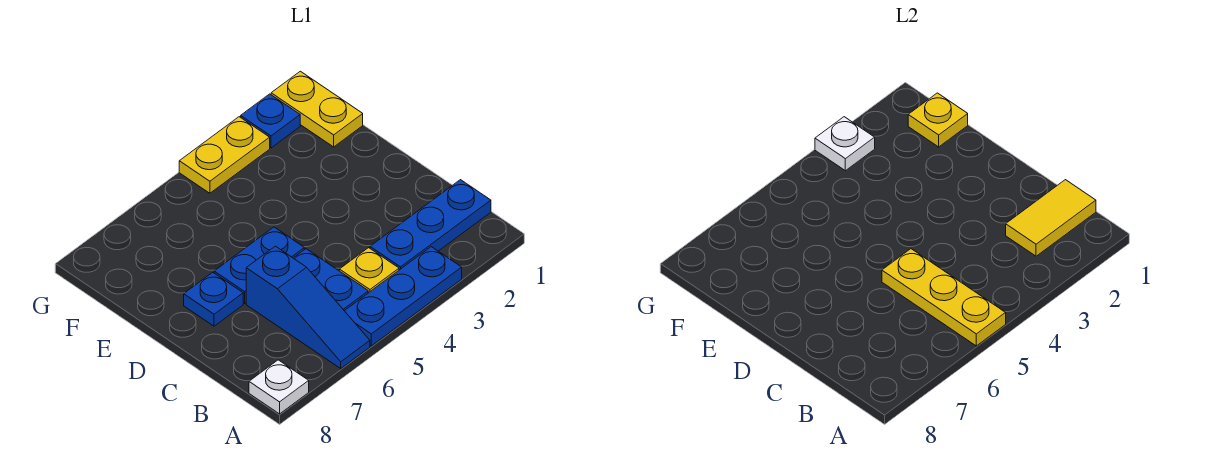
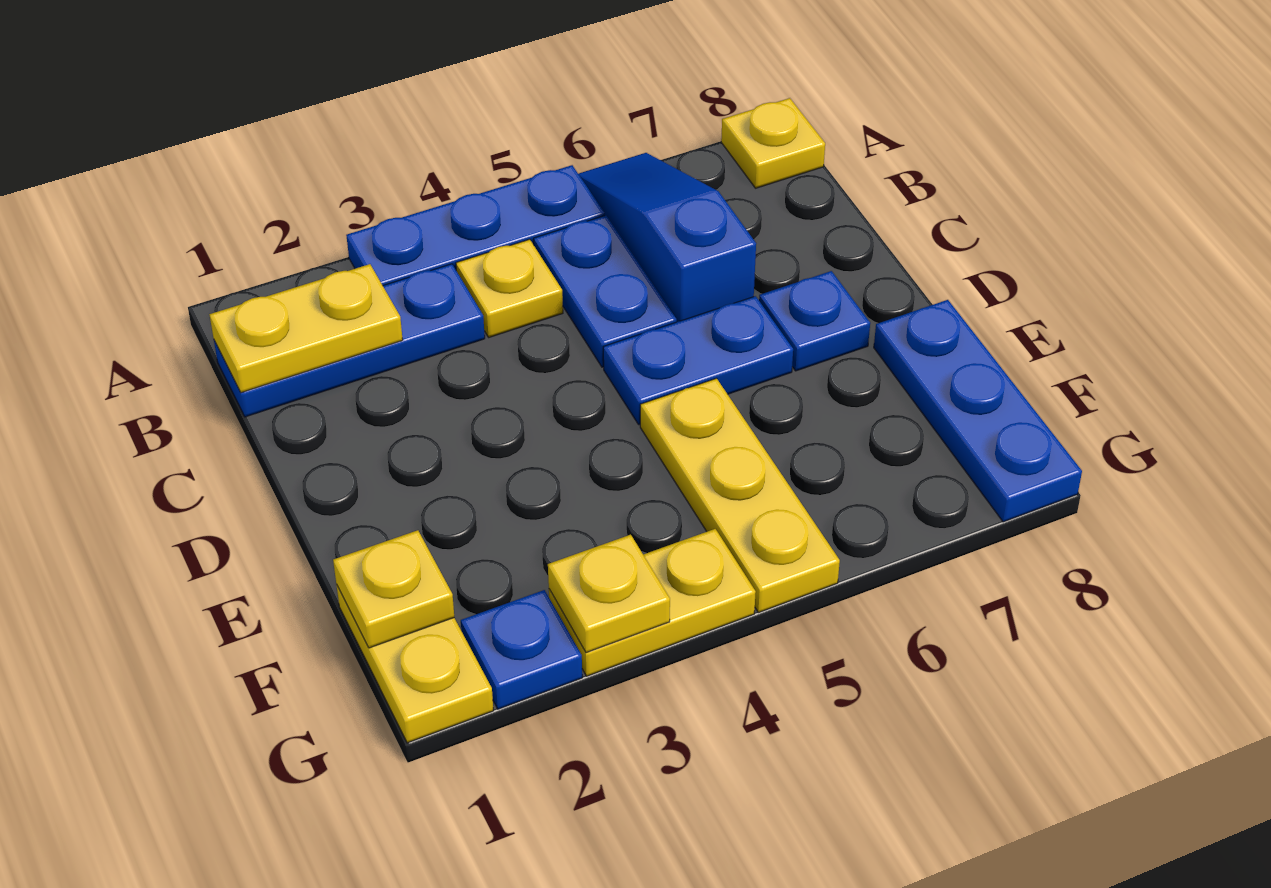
yellow 1x3 plate [882,249,1006,346] -> yellow 1x3 plate moved to [640,378,840,613]
white 1x1 plate [249,360,309,414] -> yellow 1x1 plate [721,98,825,188]
yellow 1x2 tile [1006,180,1096,256] -> yellow 1x2 plate [209,264,403,393]
none -> blue 1x3 plate [874,300,1082,522]
white 1x1 plate [815,117,875,171] -> yellow 1x1 plate [548,535,670,653]

